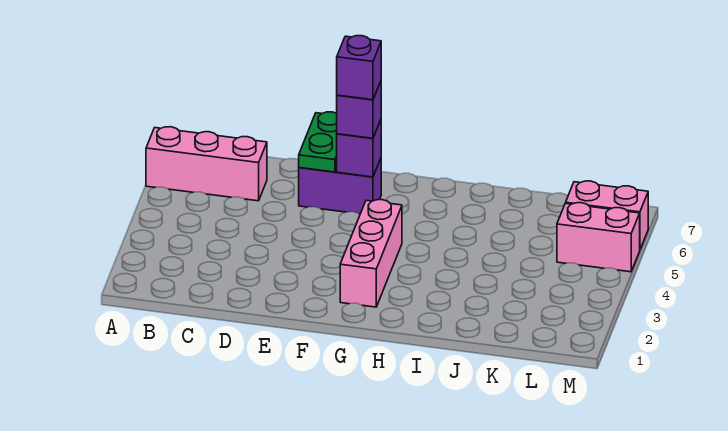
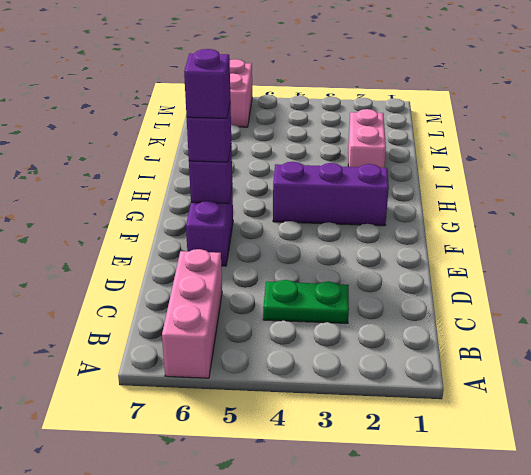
green 1x2 plate [299,112,337,172] -> green 1x2 plate moved to [263,280,349,323]
pink 1x3 brick [340,200,402,307] -> purple 1x3 brick [273,162,389,226]
pink 1x2 brick [557,203,640,272] -> pink 1x2 brick moved to [348,109,386,168]

